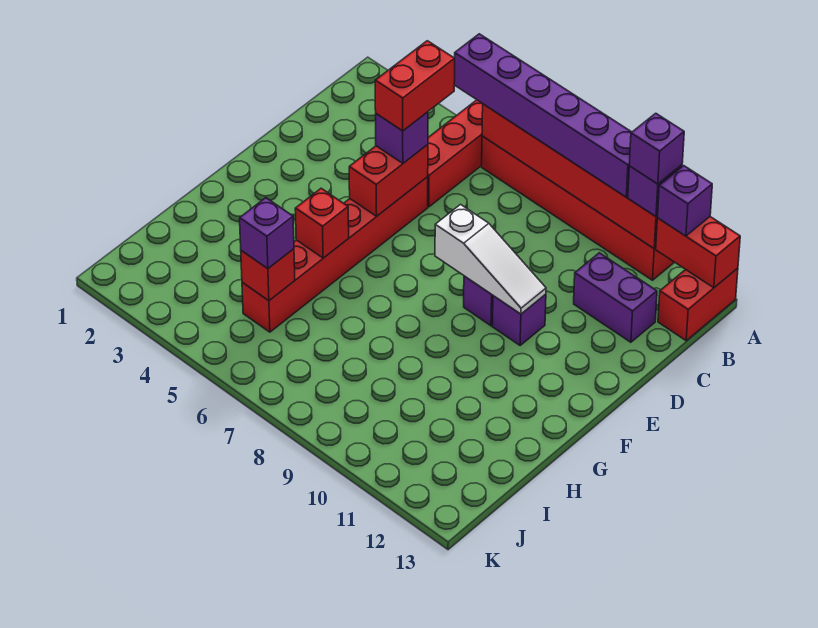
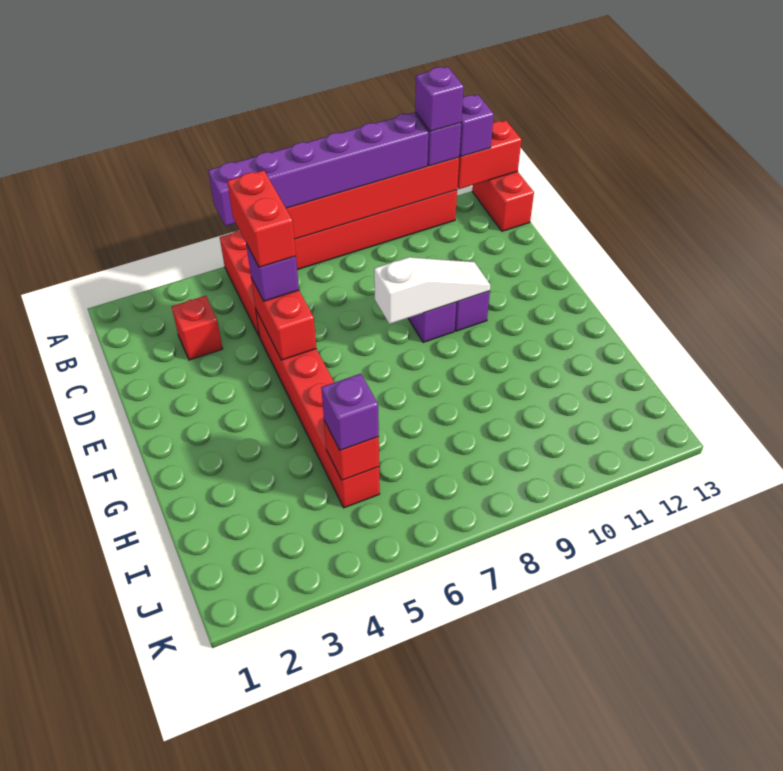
purple 1x2 brick [574,253,657,342] -> none
red 1x1 brick [295,188,349,258] -> red 1x1 brick moved to [172,296,223,360]

